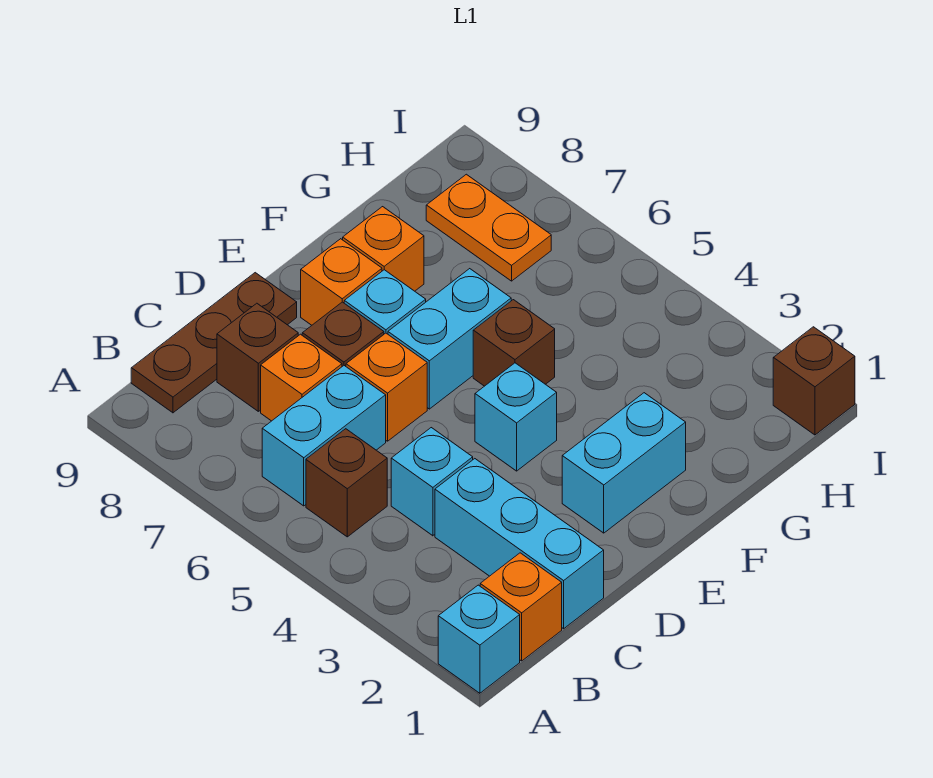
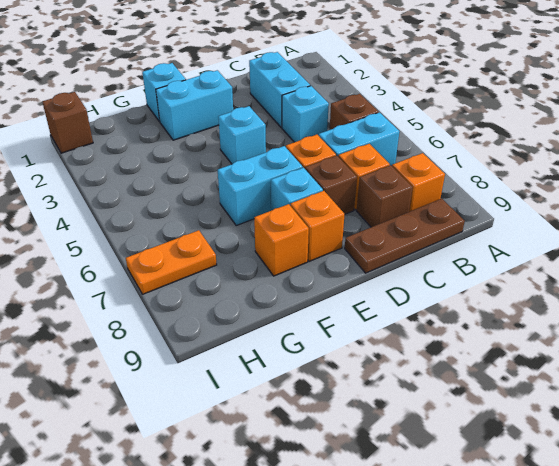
cyan 1x1 brick [438,585,520,693] -> cyan 1x1 brick moved to [142,63,186,122]
orange 1x1 brick [480,553,562,661] -> orange 1x1 brick moved to [392,153,445,212]
cyan 1x3 brick [435,459,604,629] -> cyan 1x2 brick [249,52,310,128]
brown 1x1 brick [473,300,555,386] -> none
orange 1x2 plate [426,174,551,281] -> orange 1x2 plate turned to [126,230,217,294]

